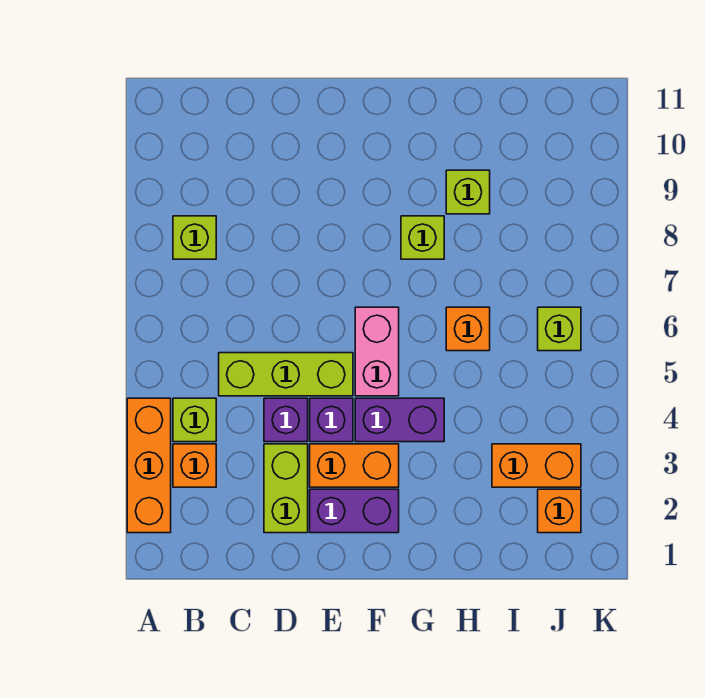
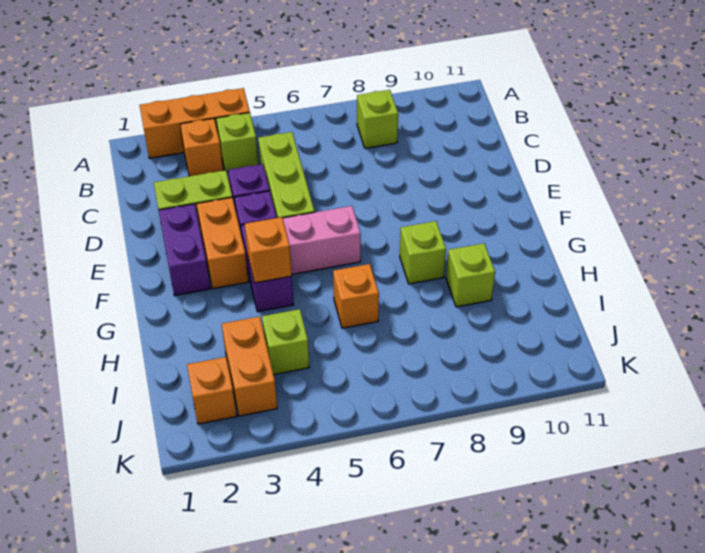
none -> orange 1x1 brick [245,217,292,283]
lime 1x1 brick [538,307,581,351] -> lime 1x1 brick moved to [262,309,309,375]

